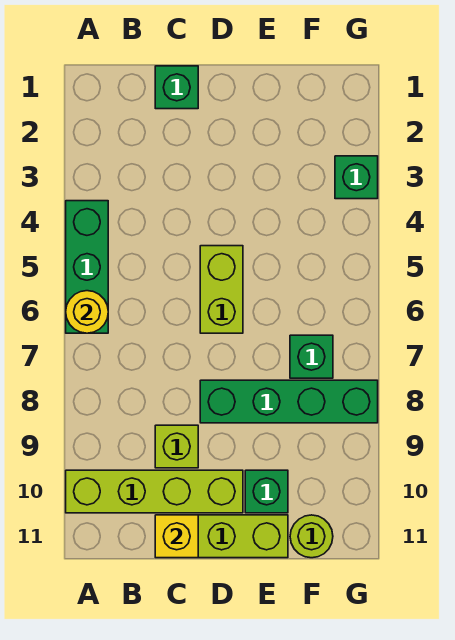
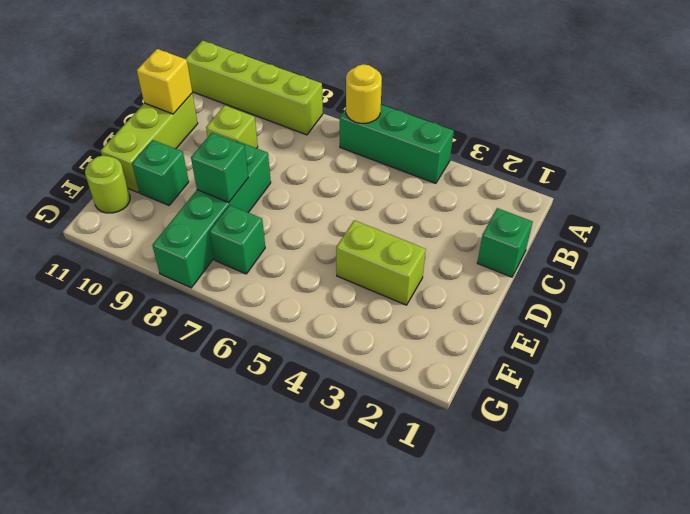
lime 1x4 brick [66,470,243,513] -> lime 1x4 brick turned to [186,41,323,135]
lime 1x2 brick [200,246,243,333] -> lime 1x2 brick moved to [336,220,426,305]
green 1x1 brick [335,156,378,199] -> green 1x1 brick moved to [191,133,248,202]

